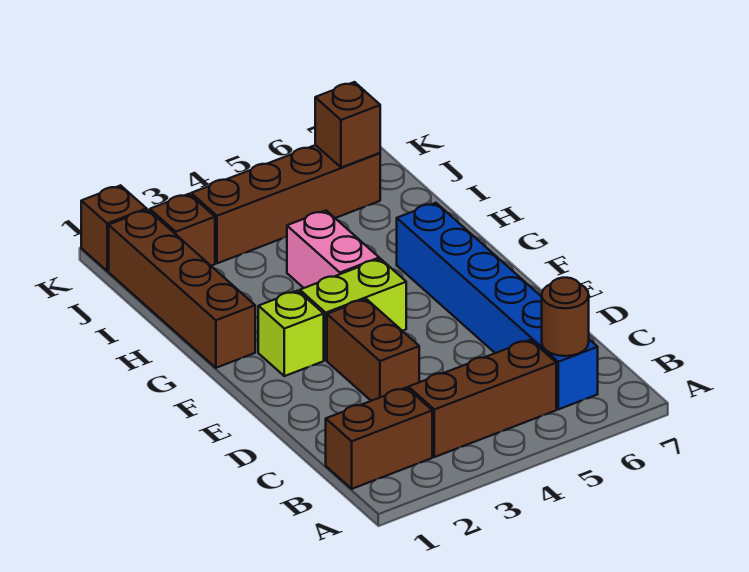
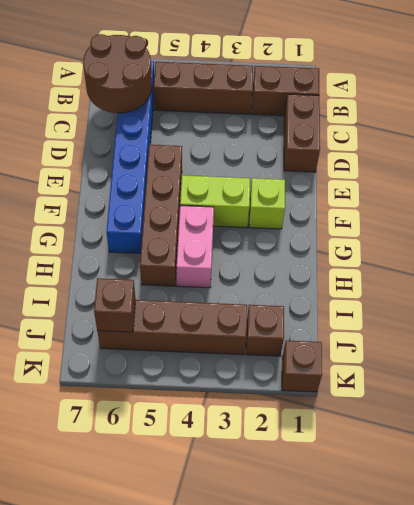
brown 1x1 round brick [542,278,589,356] -> brown 2x2 round brick [83,34,152,113]
brown 1x2 brick [327,299,419,401] -> brown 1x2 brick moved to [284,94,320,172]
brown 1x4 brick [109,210,255,368] -> brown 1x4 brick moved to [140,145,182,286]

